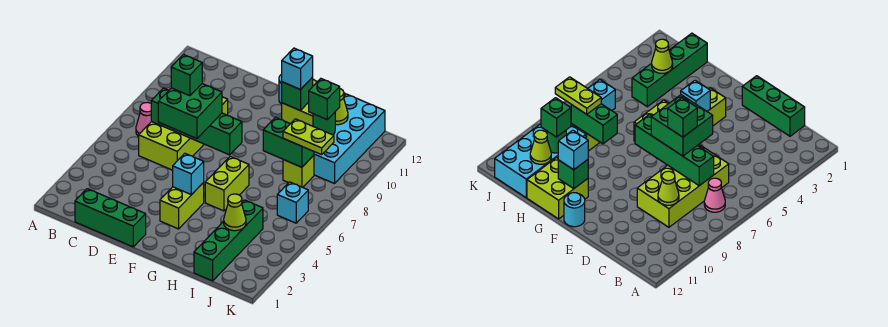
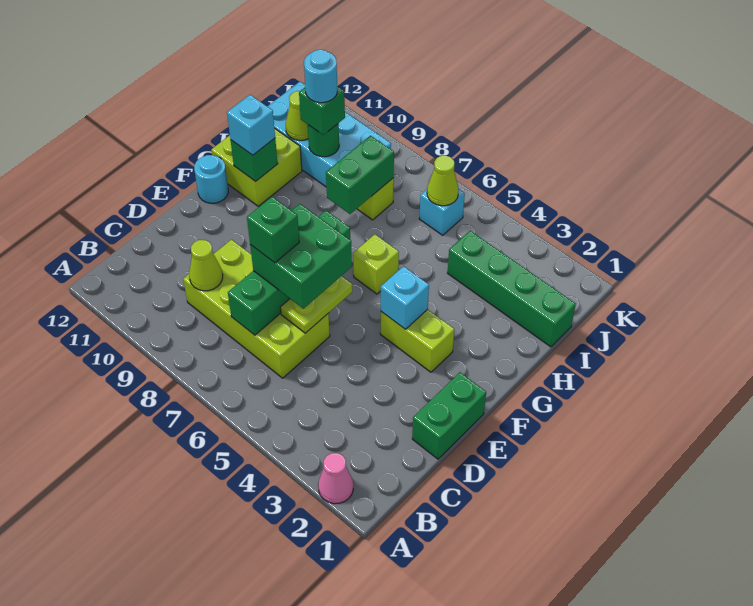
pink 1x1 cone [136,102,151,137] -> pink 1x1 cone moved to [318,453,353,504]
green 1x3 brick [75,189,146,247] -> green 1x2 brick [412,372,486,459]
lime 1x2 brick [205,157,249,211] -> lime 1x1 brick [353,234,399,294]
lime 1x1 cone [224,194,246,231] -> lime 1x1 cone moved to [427,156,459,206]
lime 1x2 plate [283,119,334,155] -> lime 1x2 plate moved to [280,276,352,333]
none -> cyan 1x1 round brick [304,50,337,103]

